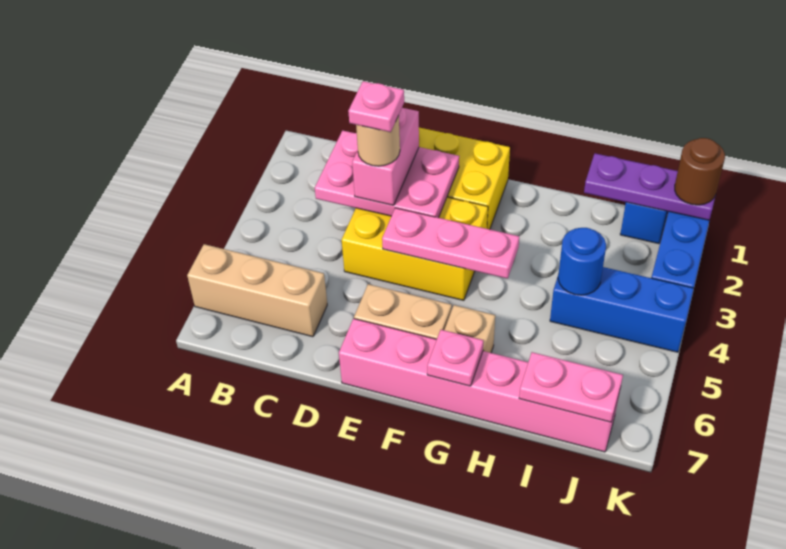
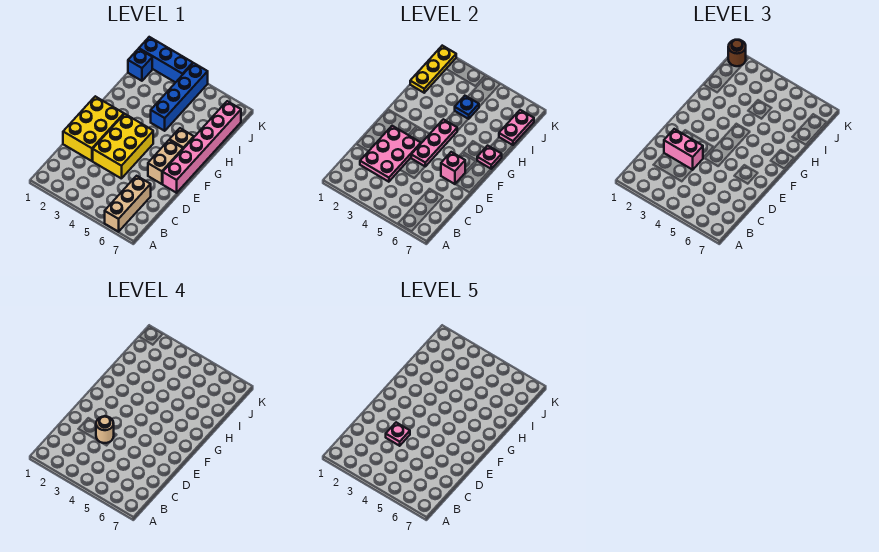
none -> pink 1x1 brick [441,152,465,184]
purple 1x3 plate [584,153,715,220] -> yellow 1x3 plate [410,46,456,93]
blue 1x3 brick [550,267,694,352] -> blue 1x4 brick [151,63,208,131]
blue 1x1 round brick [558,228,606,295] -> blue 1x1 plate [455,96,479,119]

